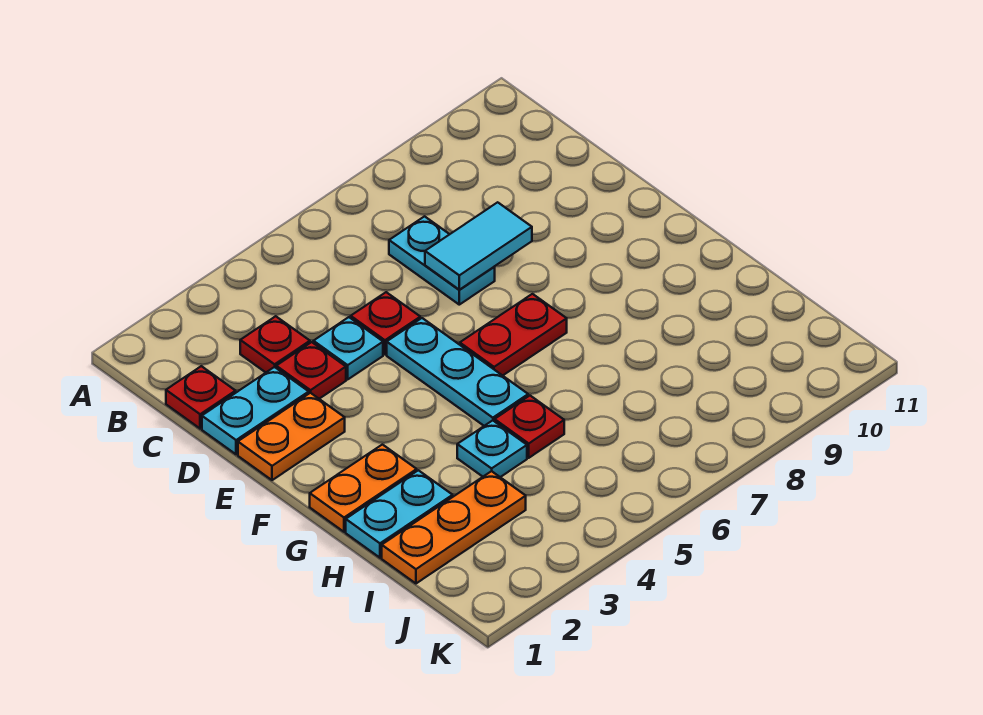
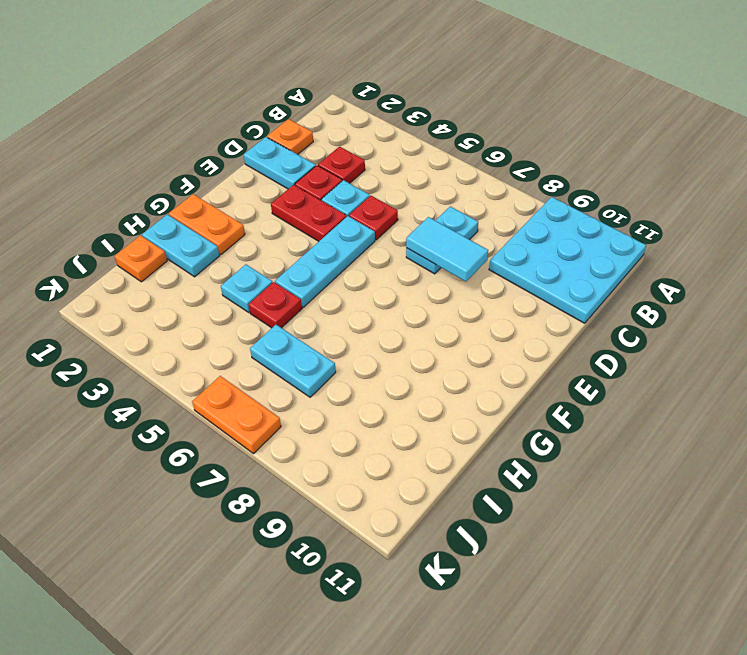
none -> cyan 3x3 plate [489,197,646,323]
red 1x1 plate [166,366,236,429] -> orange 1x1 plate [267,119,313,154]
orange 1x2 plate [238,393,345,480] -> orange 1x2 plate moved to [192,376,281,454]
red 1x2 plate [460,294,567,376] -> red 1x2 plate moved to [271,185,347,241]
orange 1x3 plate [382,471,526,583] -> orange 1x1 plate [114,236,167,282]
none -> cyan 1x2 plate [250,325,336,397]

